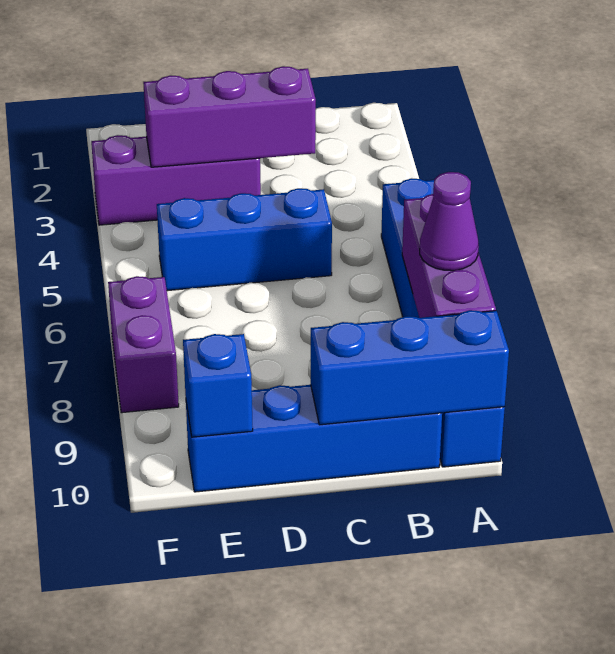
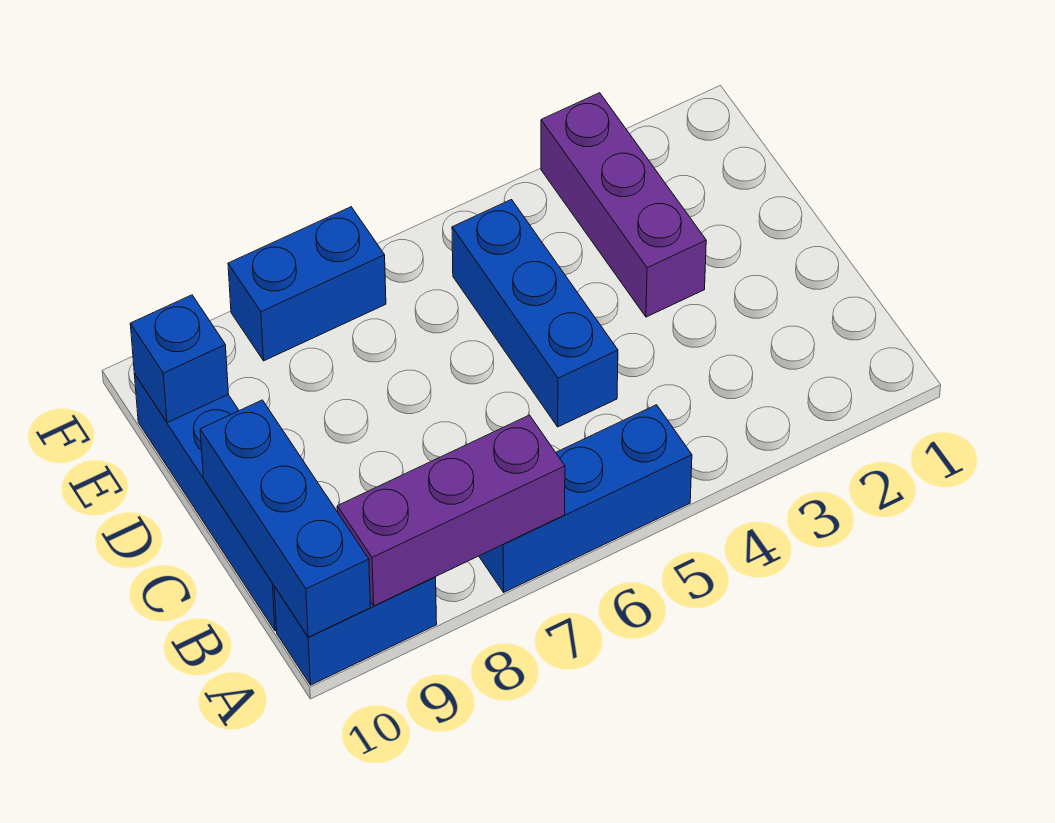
purple 1x1 cone [420,172,479,271] -> none
purple 1x3 brick [143,66,316,167] -> none
purple 1x2 brick [108,276,179,413] -> blue 1x2 brick [228,207,386,361]

